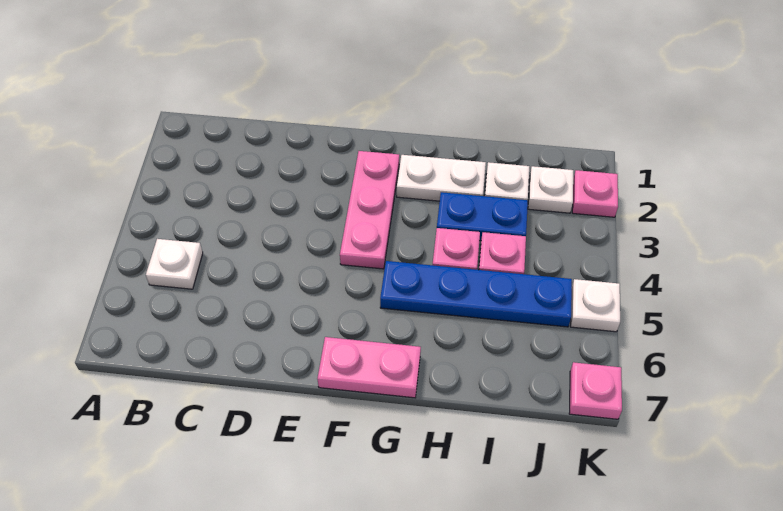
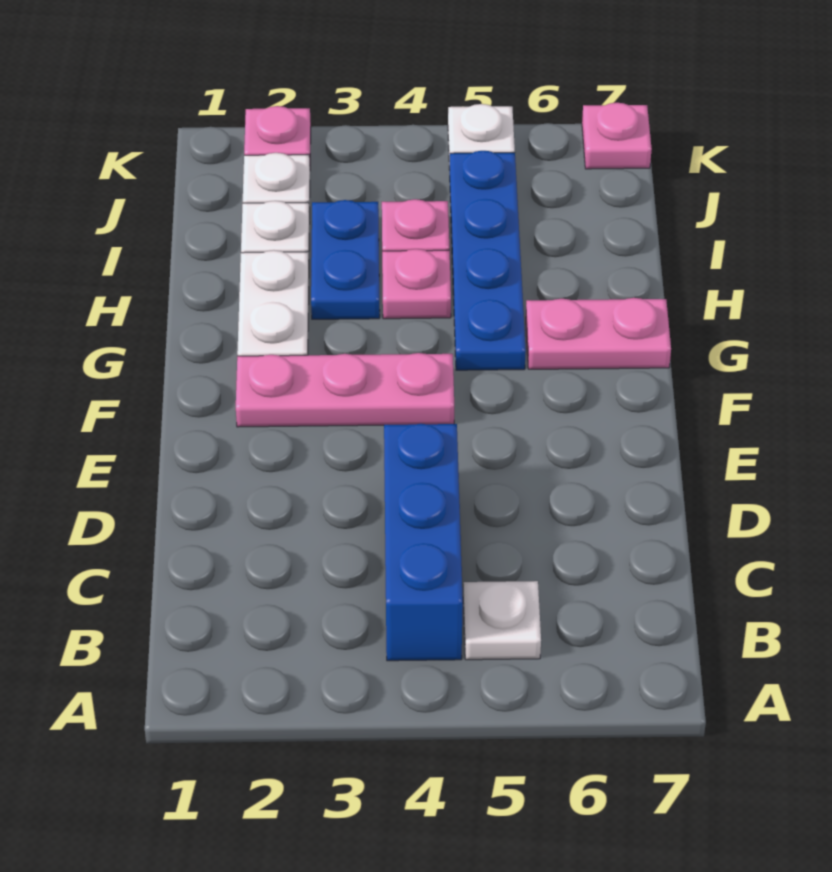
none -> blue 1x3 brick [384,424,463,661]
pink 1x2 plate [317,337,421,398] -> pink 1x2 plate turned to [526,298,671,369]

